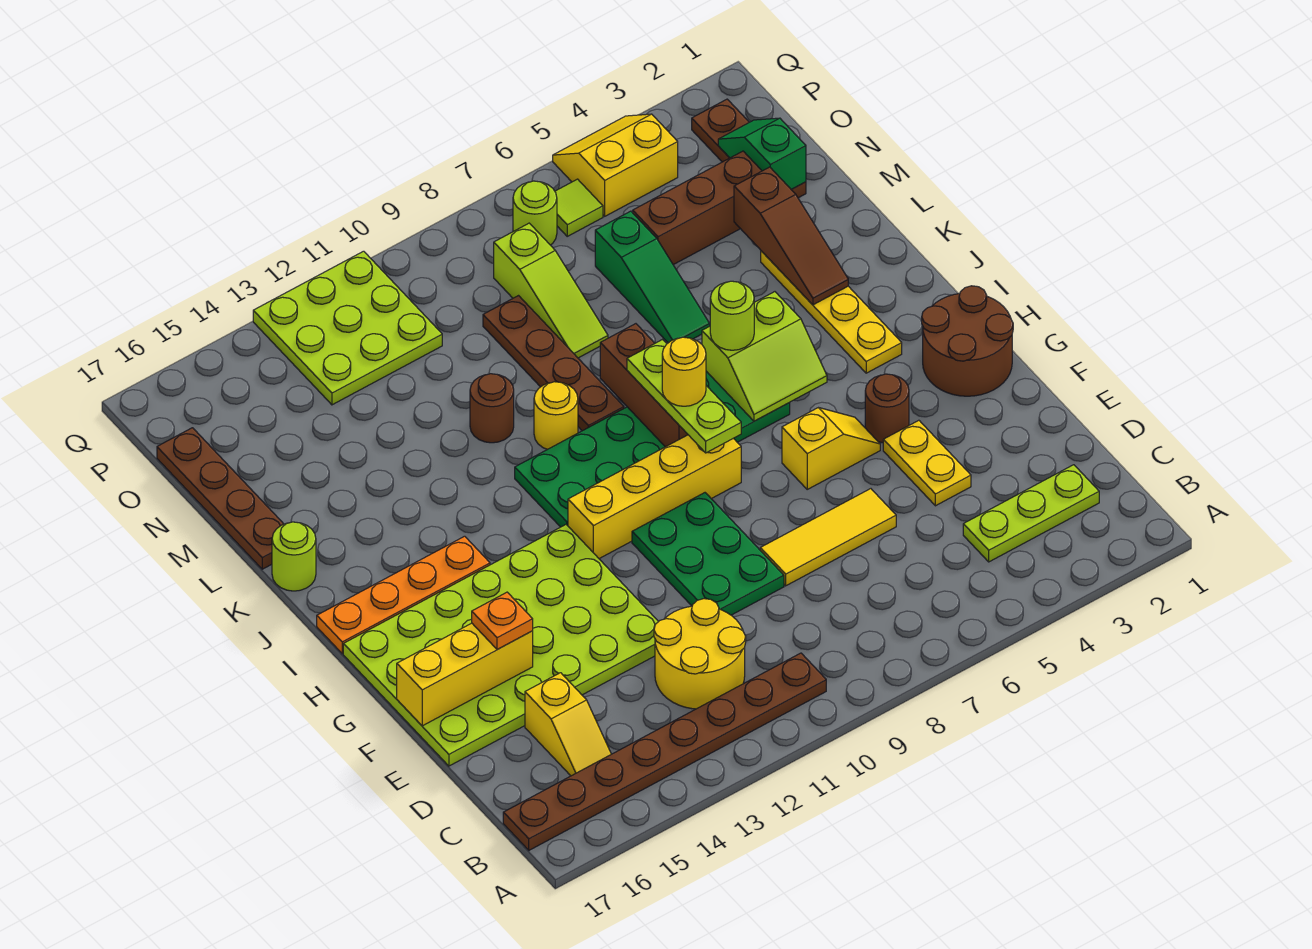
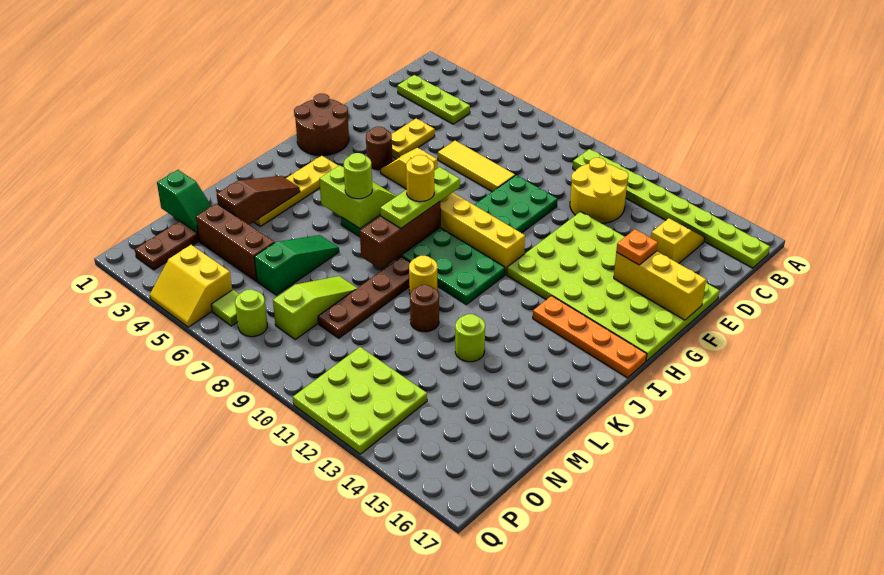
brown 1x8 plate [503,653,826,850] -> lime 1x8 plate [573,149,770,268]
lime 1x1 round brick [272,522,316,591] -> lime 1x1 round brick moved to [455,314,485,362]
brown 1x4 plate [157,428,283,569] -> none
green 1x2 slope [718,118,806,190] -> green 1x2 slope turned to [157,170,211,233]

